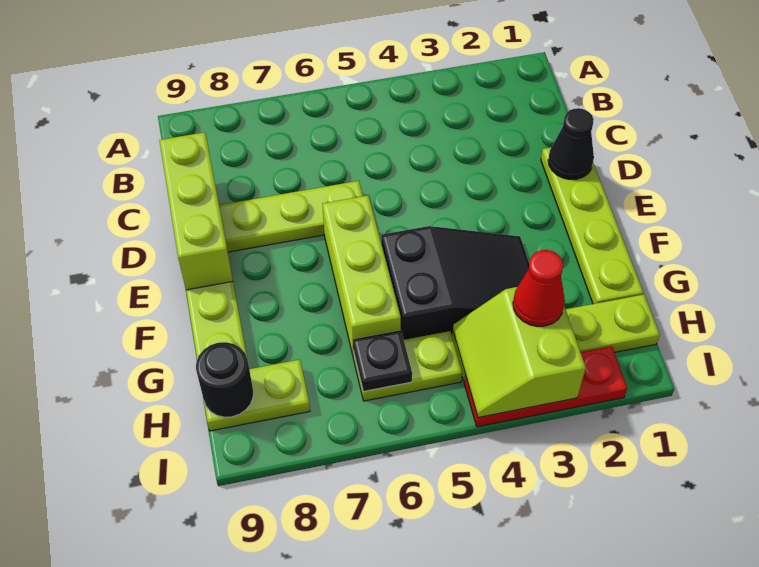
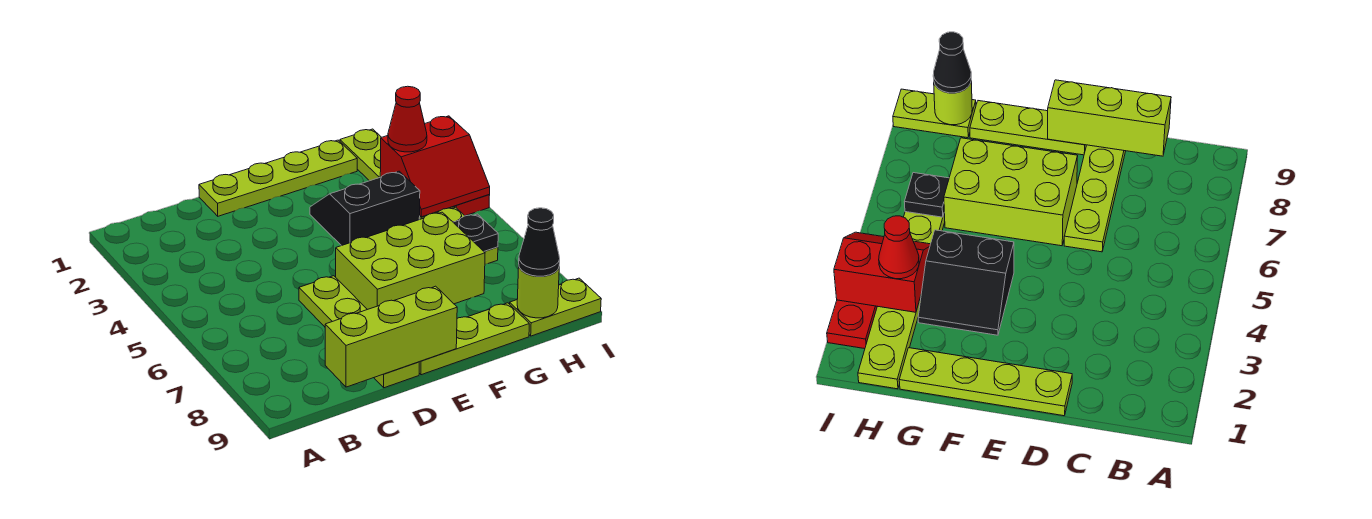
black 1x1 cone [548,108,594,179] -> black 1x1 cone moved to [519,208,560,276]
lime 1x3 brick [323,196,401,355] -> lime 2x3 brick [336,212,485,310]
black 2x3 slope [381,226,529,340] -> black 2x2 slope [310,171,420,246]
lime 2x2 slope [453,287,586,418] -> red 2x2 slope [380,116,490,217]
lime 1x2 plate [204,360,310,431] -> lime 1x2 plate turned to [510,278,601,336]
black 1x1 round brick [196,342,253,417] -> lime 1x1 round brick [517,268,559,318]

